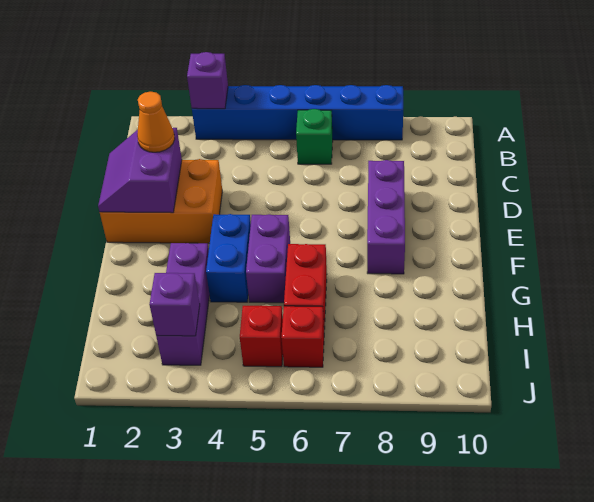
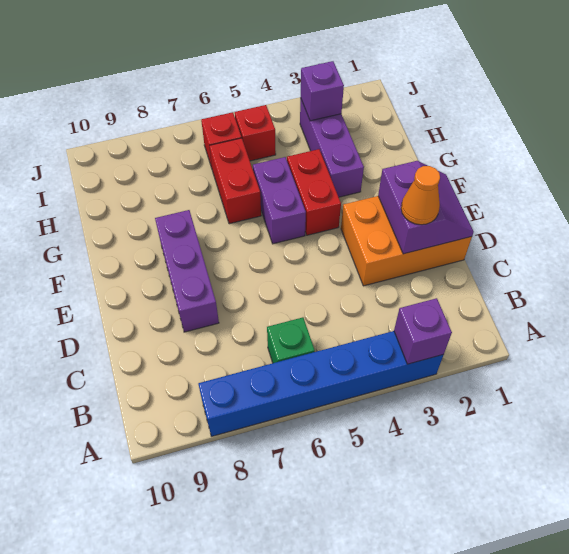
blue 1x2 brick [206,214,251,302] -> red 1x2 brick [287,149,341,235]

